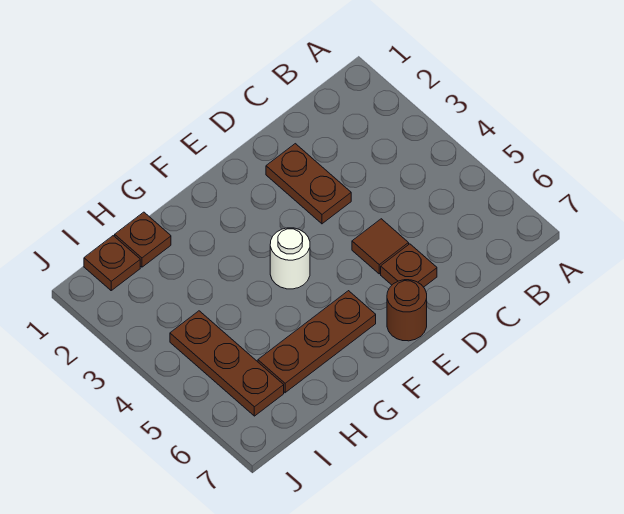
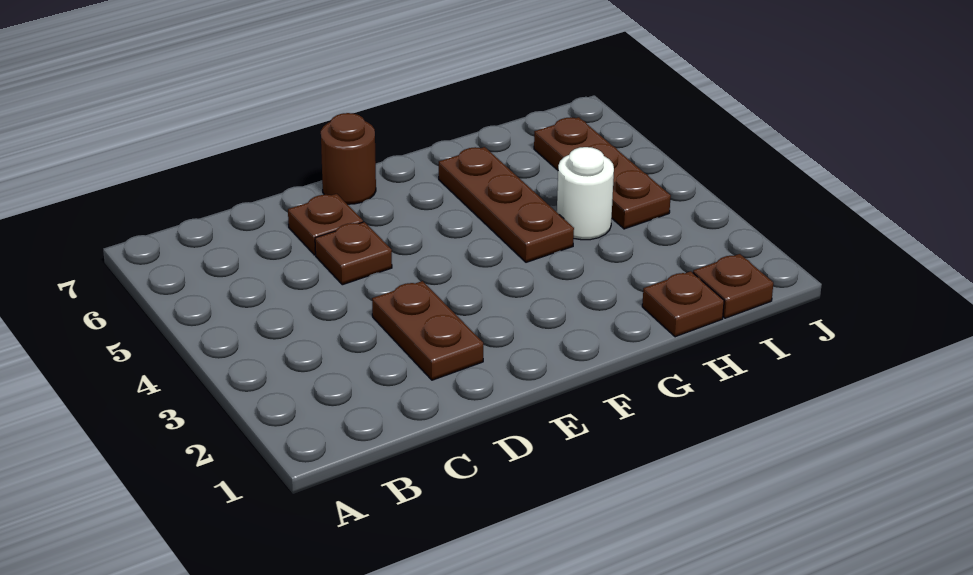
brown 1x1 tile [352,219,409,274] -> brown 1x1 plate [315,222,392,285]
white 1x1 round brick [270,228,310,289] -> white 1x1 round brick moved to [557,147,614,240]
brown 1x3 plate [258,291,376,393] -> brown 1x3 plate turned to [439,147,574,262]

